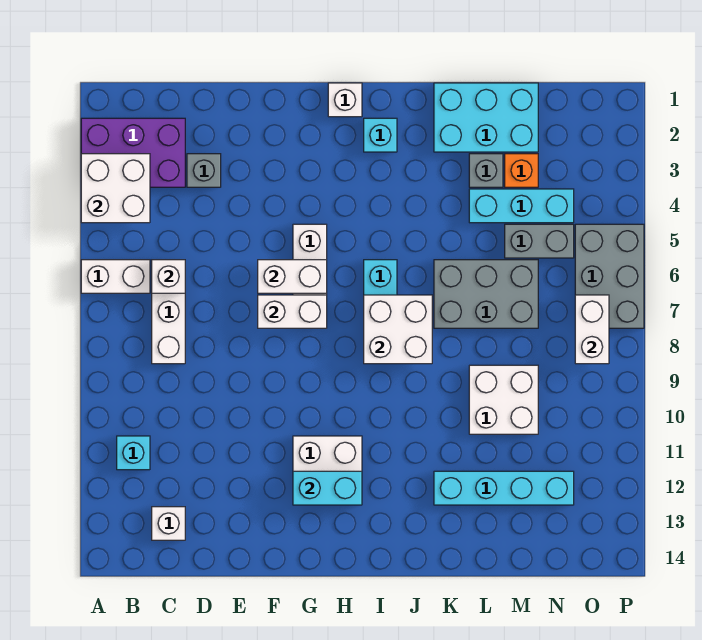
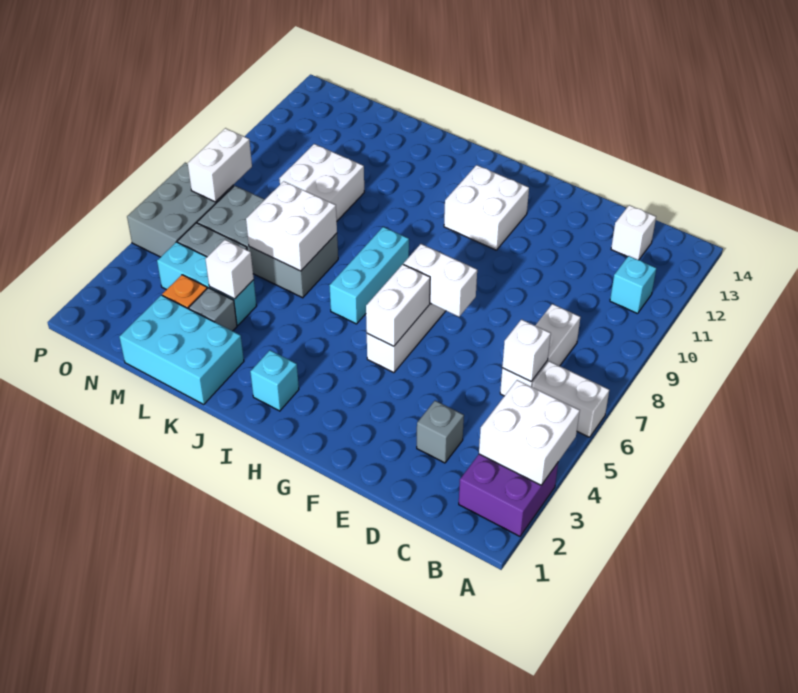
purple 2x3 brick [81,118,185,187] -> purple 2x2 brick [459,454,558,536]
white 1x2 brick [258,260,327,293] -> white 1x2 brick turned to [366,264,430,346]
cyan 1x2 brick [293,471,362,505] -> none
white 1x1 brick [328,83,362,117] -> white 1x1 brick moved to [205,240,254,299]
white 2x2 brick [364,295,432,364] -> white 2x2 brick moved to [246,181,337,271]
grey 2x3 brick [434,260,538,328] -> grey 2x4 brick [197,186,338,298]
cyan 1x4 brick [434,471,574,505] -> none

